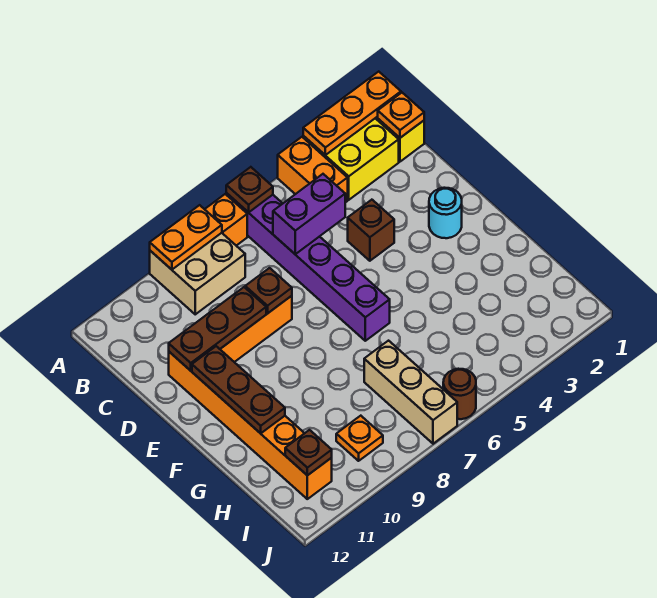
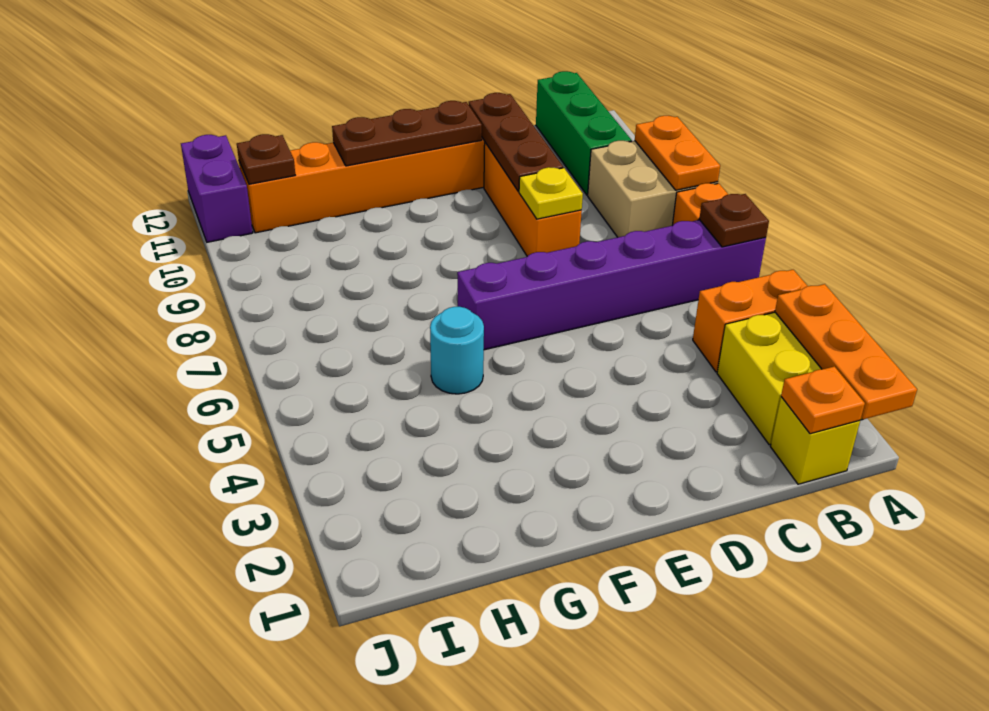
none -> green 1x3 brick [536,71,632,195]
purple 1x2 brick [273,174,345,254] -> purple 1x2 brick moved to [181,135,253,242]
brown 1x1 brick [348,200,394,261] -> none
brown 1x1 plate [245,268,292,313] -> yellow 1x1 plate [519,167,583,219]
cyan 1x1 round brick [429,188,462,238] -> cyan 1x1 round brick moved to [430,307,484,394]
tan 1x3 brick [364,341,457,444] -> none
orange 1x1 plate [336,416,383,461] -> none
brown 1x1 round brick [443,369,476,419] -> none

